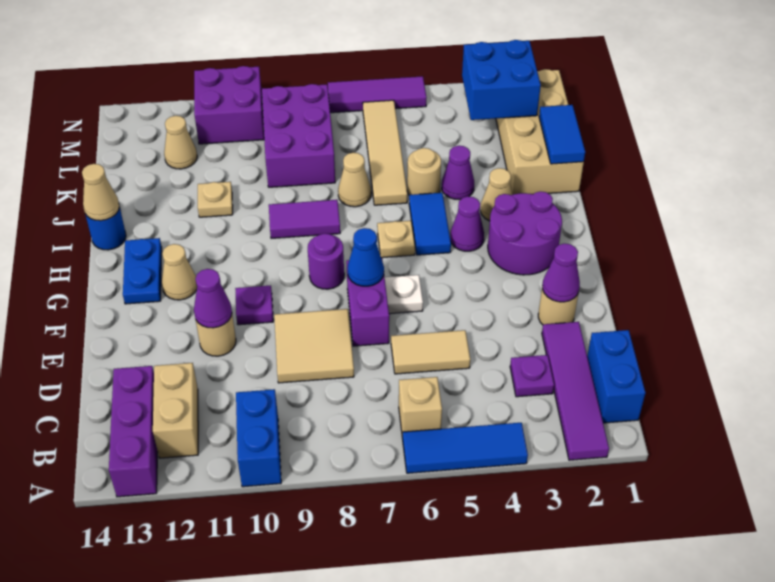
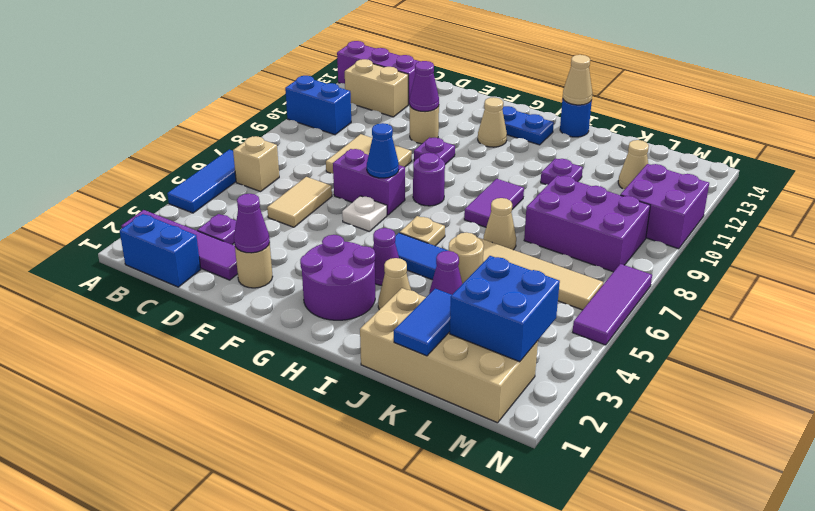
blue 1x2 tile [539,105,585,164] -> blue 1x2 tile turned to [394,289,452,356]
tan 1x1 plate [198,182,233,217] -> purple 1x1 plate [541,158,583,185]

